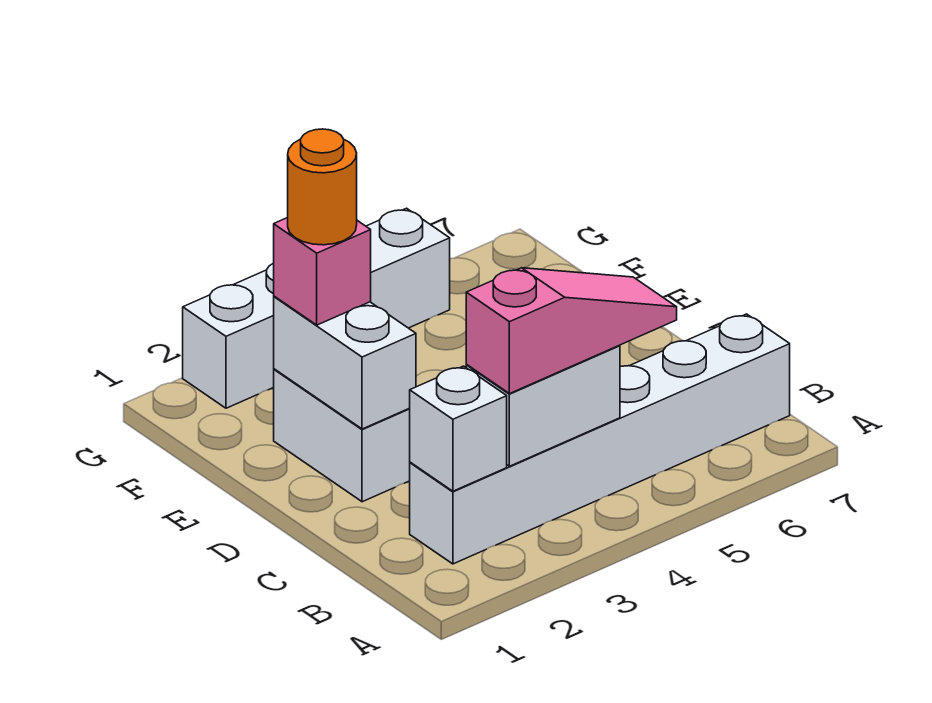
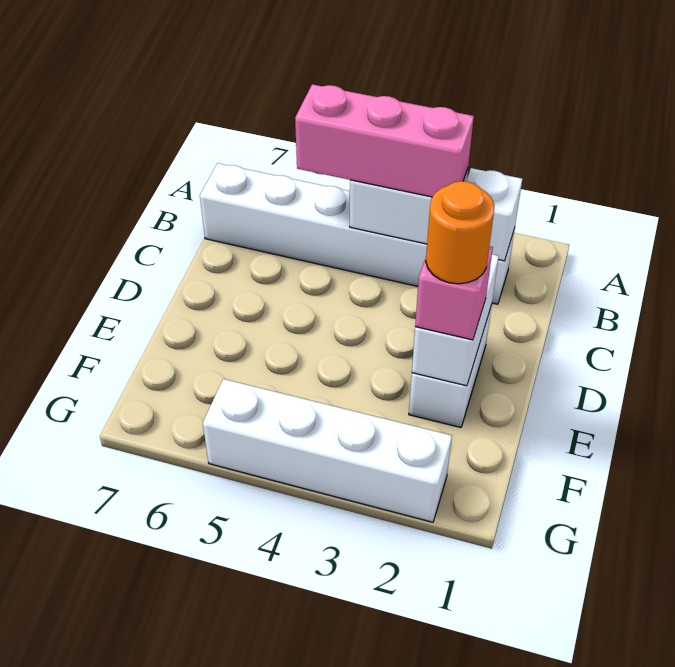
pink 1x3 slope [466,268,677,394] -> pink 1x3 brick [295,84,474,197]

